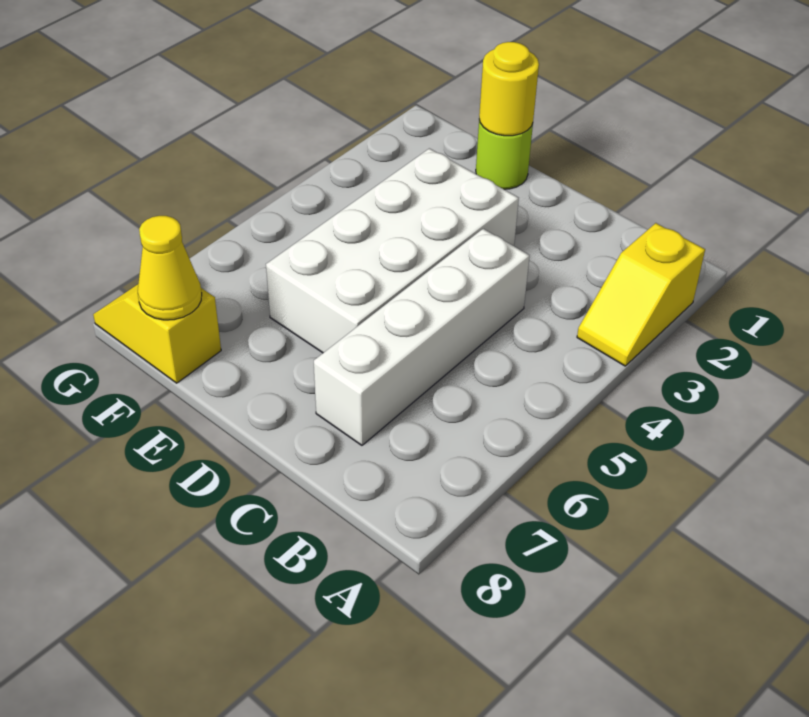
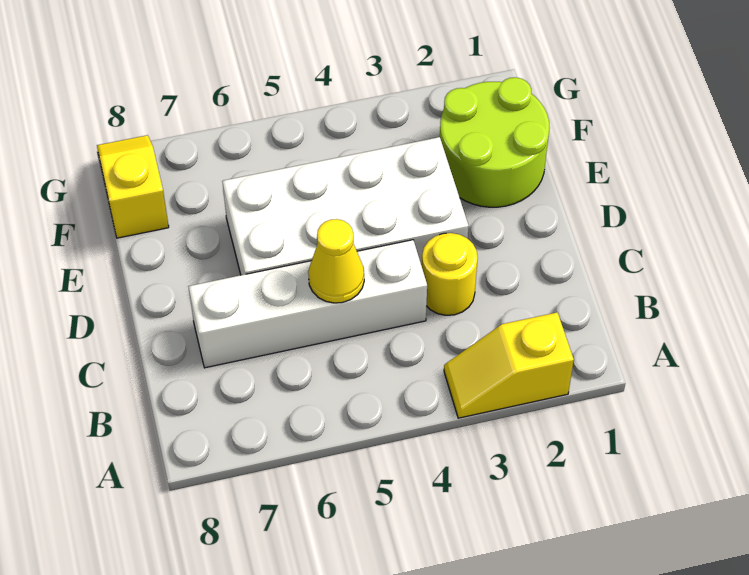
lime 1x1 round brick [476,119,533,189] -> lime 2x2 round brick [440,77,550,207]
yellow 1x1 round brick [479,42,539,136] -> yellow 1x1 round brick moved to [422,233,478,315]
yellow 1x1 cone [138,216,202,320] -> yellow 1x1 cone moved to [308,219,364,303]

